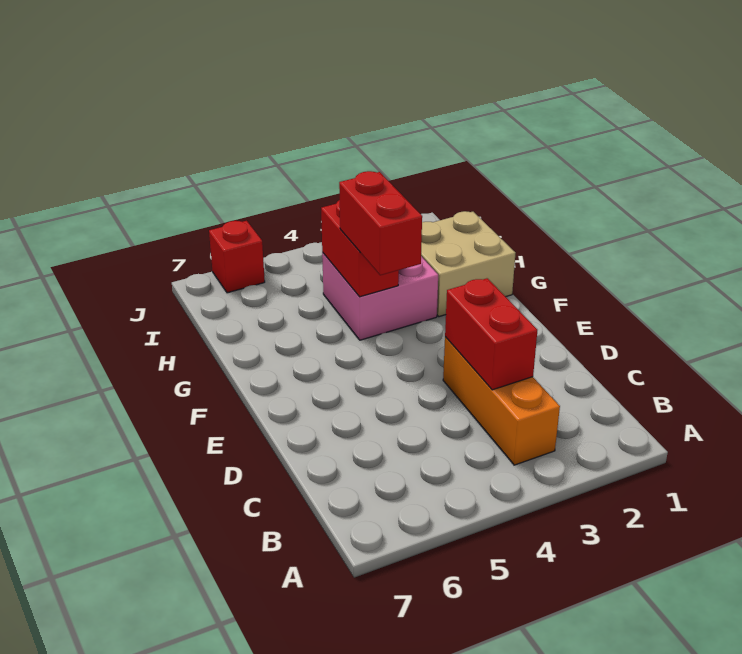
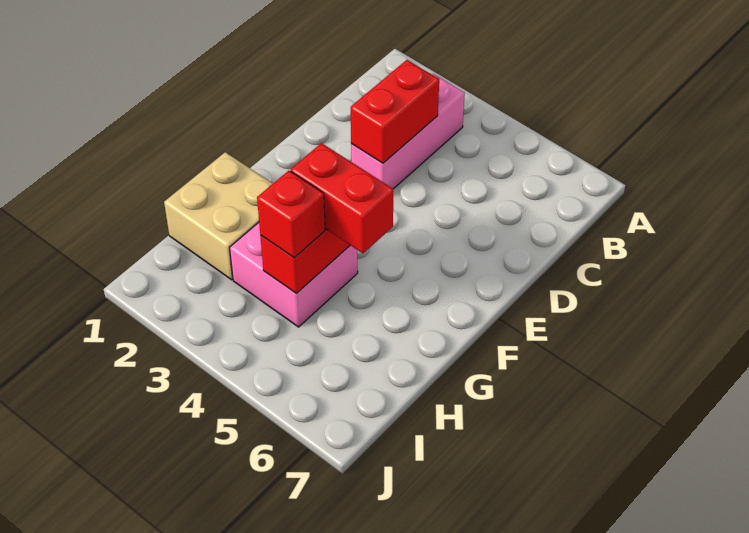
orange 1x3 brick [443,337,560,465] -> pink 1x3 brick [351,74,465,189]
red 1x2 brick [339,171,422,275] -> red 1x2 brick turned to [290,143,393,253]
red 1x1 brick [209,221,265,293] -> red 1x1 brick moved to [257,171,325,258]

